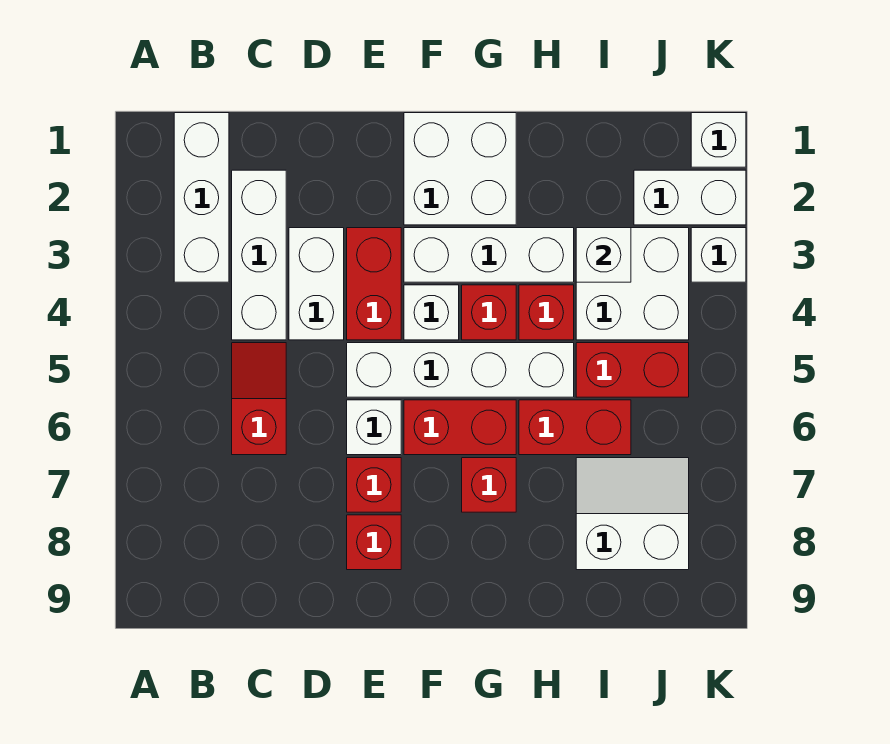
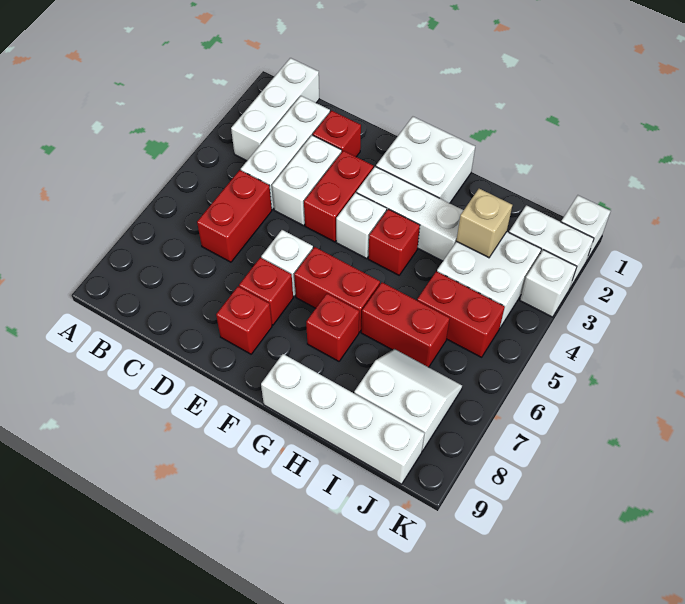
red 1x2 slope [232,343,286,455] -> red 1x2 brick [197,170,272,262]
white 1x4 brick [347,343,574,397] -> white 1x4 brick moved to [261,354,424,484]
red 1x1 brick [519,285,574,340] -> red 1x1 brick moved to [313,111,361,157]
white 1x1 brick [576,228,631,282] -> tan 1x1 brick [457,189,512,258]

